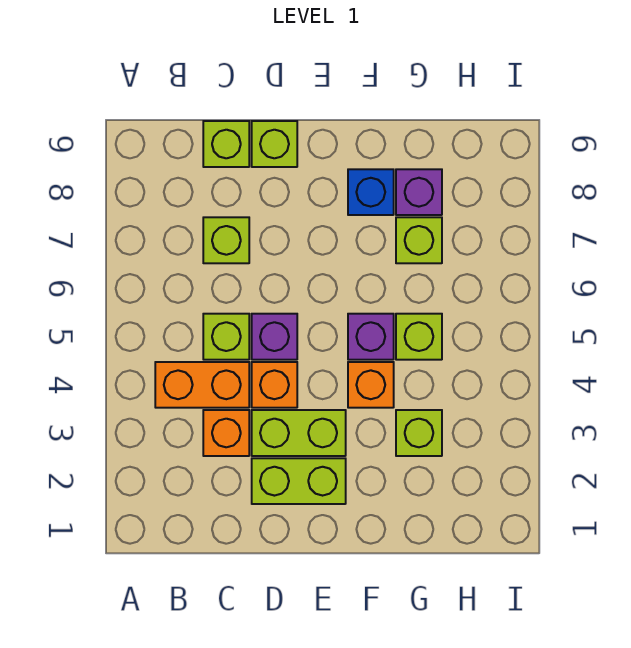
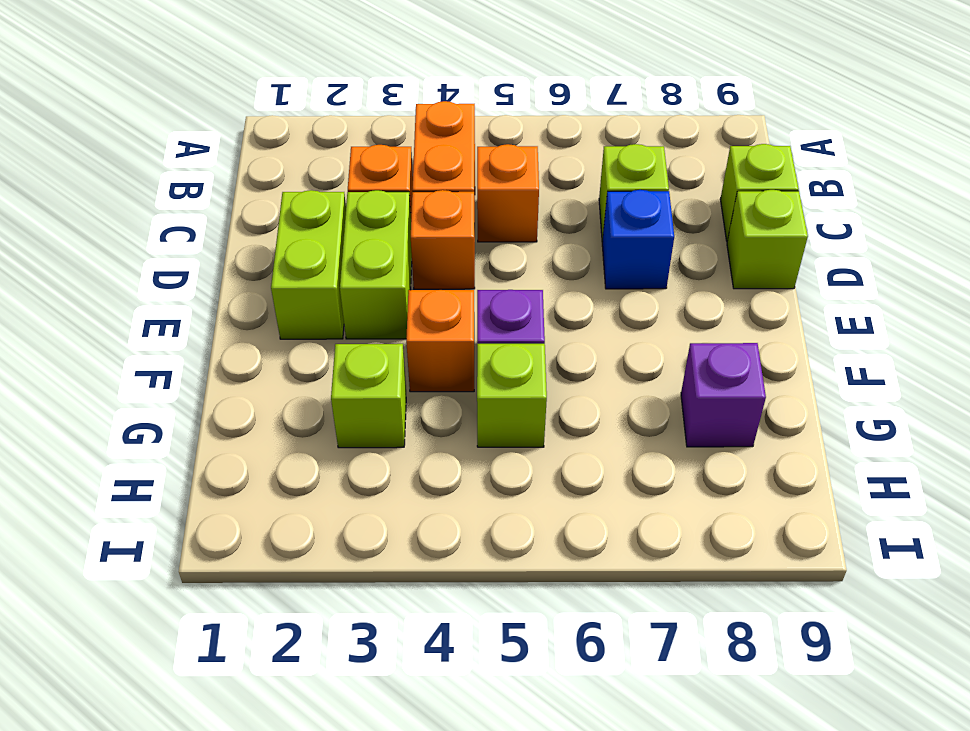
lime 1x1 brick [203,314,249,360] -> orange 1x1 brick [477,144,539,242]
purple 1x1 brick [252,314,297,360] -> none
blue 1x1 brick [348,169,394,215] -> blue 1x1 brick moved to [602,190,674,289]
lime 1x1 brick [396,217,442,263] -> none

